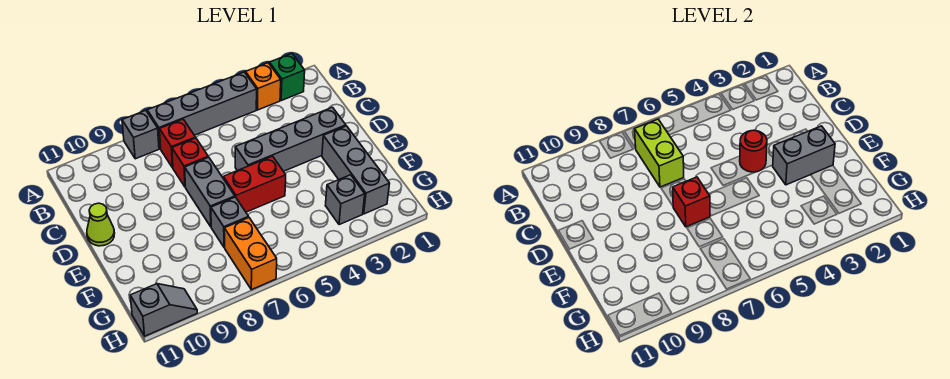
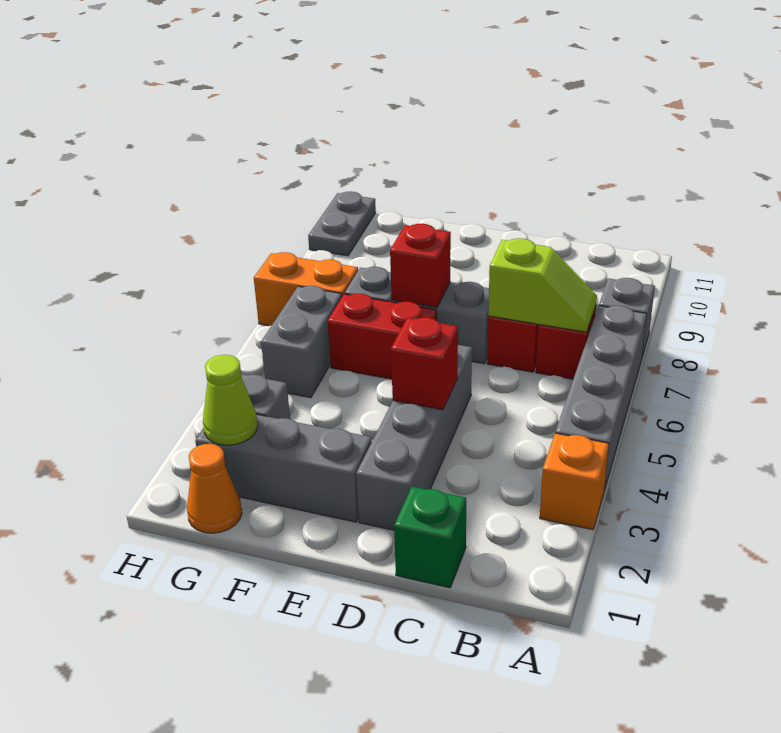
green 1x1 brick [269,54,305,100] -> green 1x1 brick moved to [394,487,466,588]
lime 1x2 brick [635,119,684,187] -> lime 1x2 slope [488,238,597,332]
red 1x1 round brick [740,130,767,172] -> red 1x1 brick [391,317,458,410]
lime 1x1 cone [87,203,115,246] -> lime 1x1 cone moved to [203,355,258,445]
grey 1x2 brick [773,126,835,185] -> grey 1x2 brick moved to [261,286,342,398]
red 1x2 brick [223,156,286,212] -> red 1x2 brick turned to [328,294,437,379]
none -> orange 1x1 cone [187,444,242,533]
grey 1x2 slope [130,284,197,336] -> grey 1x2 plate [308,192,376,256]

